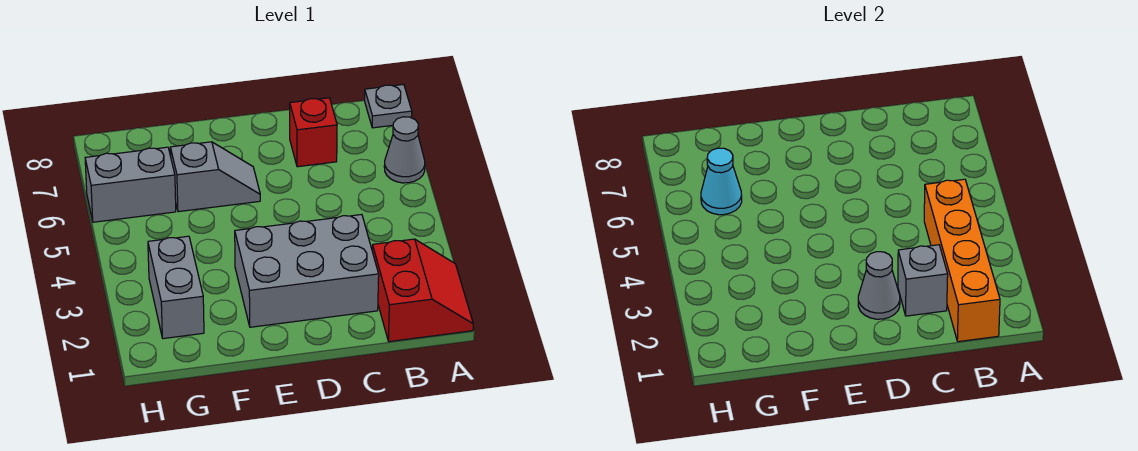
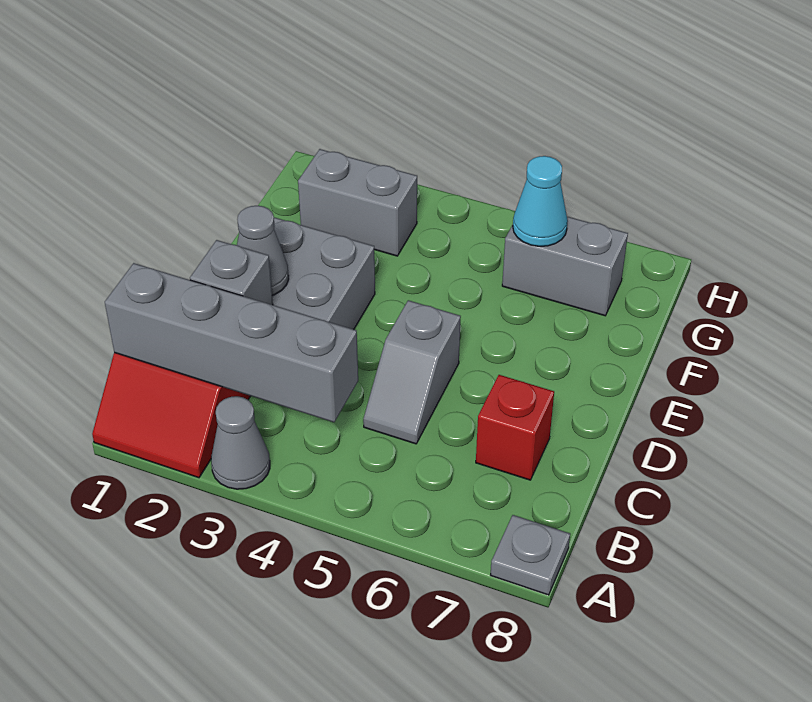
grey 1x1 cone [384,117,425,183] -> grey 1x1 cone moved to [211,396,270,489]
orange 1x4 brick [924,179,1000,342] -> grey 1x4 brick [105,263,358,422]
grey 1x2 slope [170,142,260,212] -> grey 1x2 slope moved to [363,300,461,444]
grey 1x2 brick [85,147,176,222] -> grey 1x2 brick turned to [502,217,628,316]

